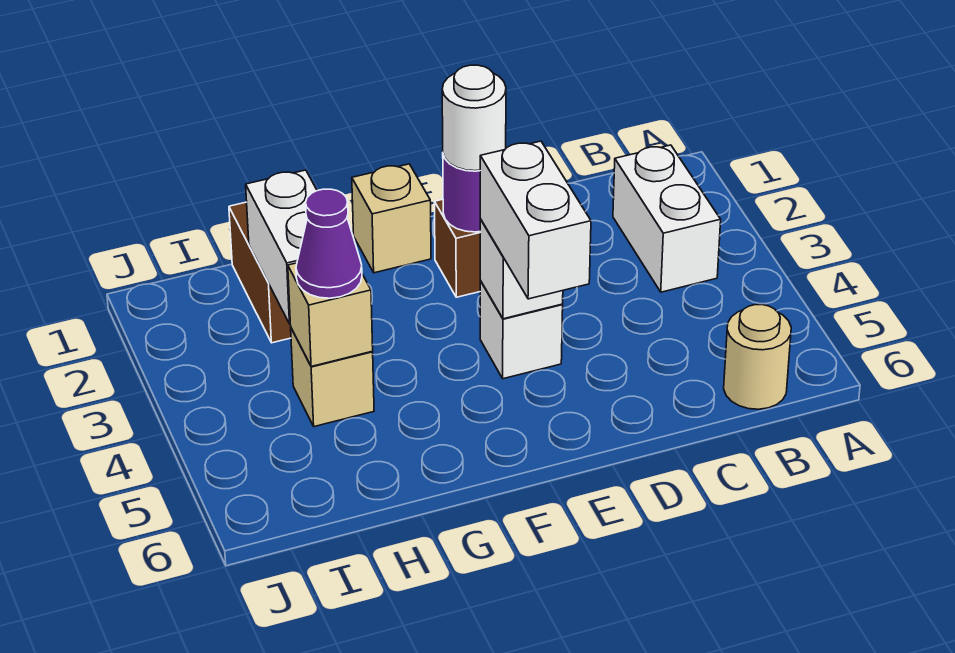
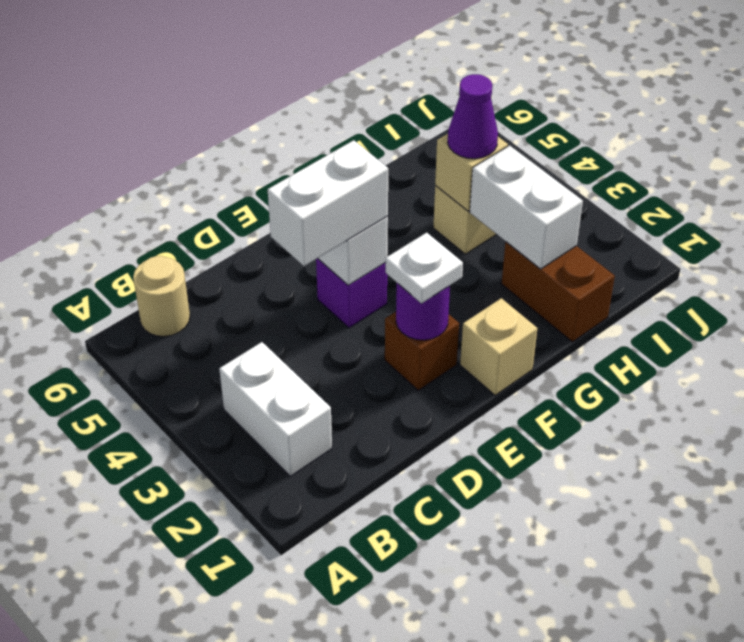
white 1x1 round brick [442,65,506,171] -> white 1x1 plate [386,233,463,303]
white 1x1 brick [480,281,563,379] -> purple 1x1 brick [316,259,387,328]
white 1x2 brick [480,141,591,299] -> white 1x2 brick turned to [268,140,388,266]

